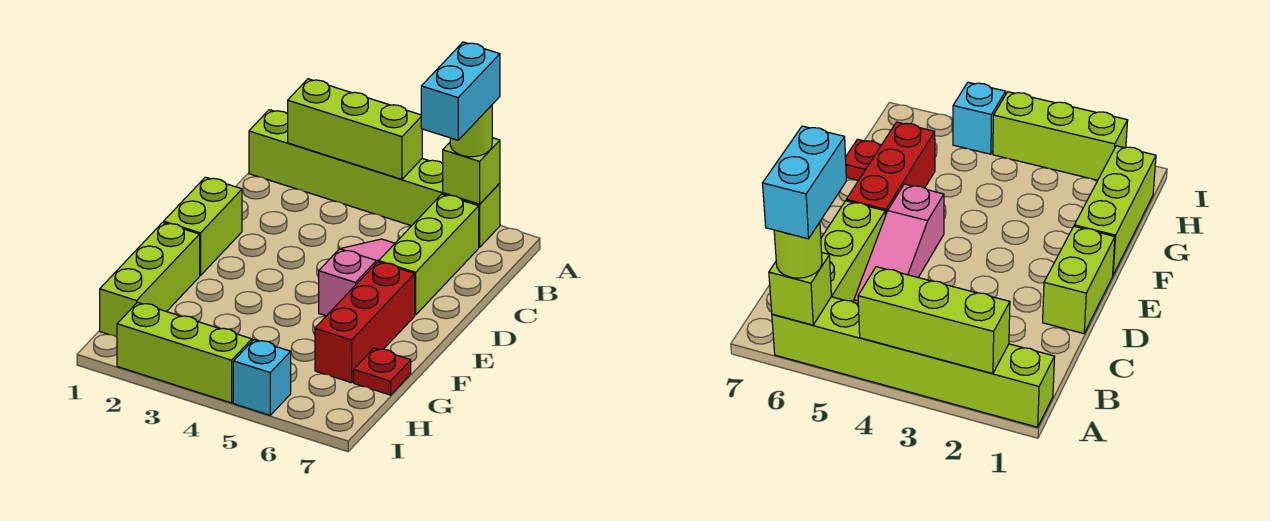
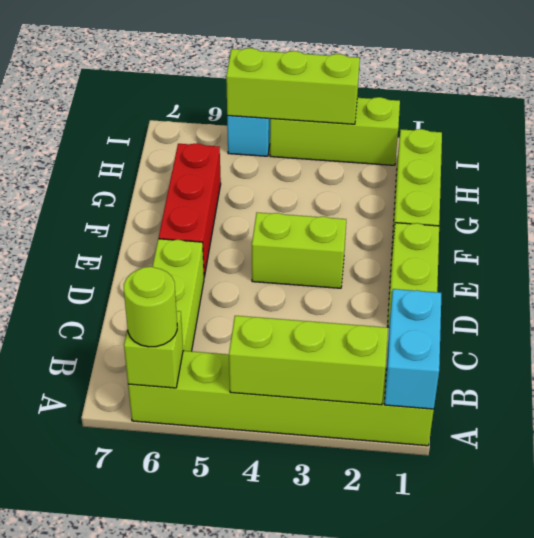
cyan 1x2 brick [421,42,500,140] -> cyan 1x2 brick moved to [384,289,441,409]
pink 1x3 slope [319,239,395,316] -> none
none -> lime 1x2 brick [252,213,346,288]
red 1x1 plate [354,348,411,395] -> none
none -> lime 1x3 brick [226,48,360,124]

